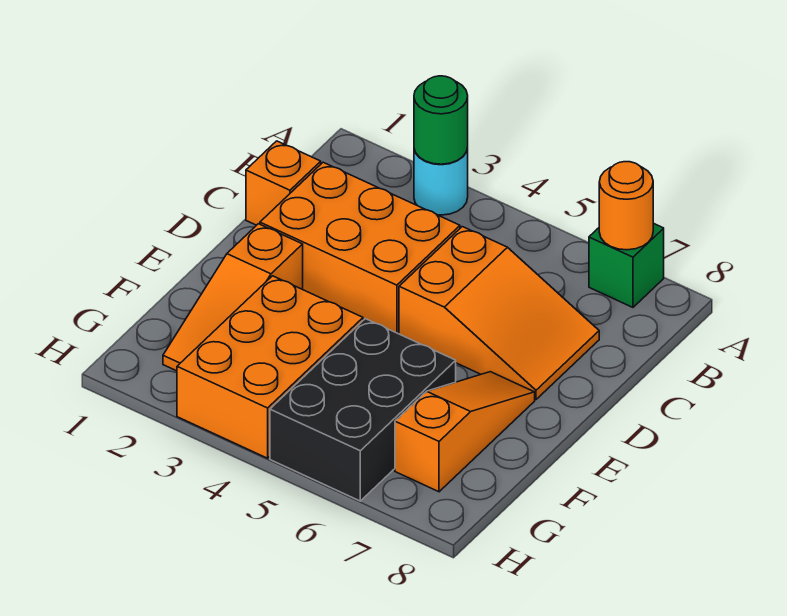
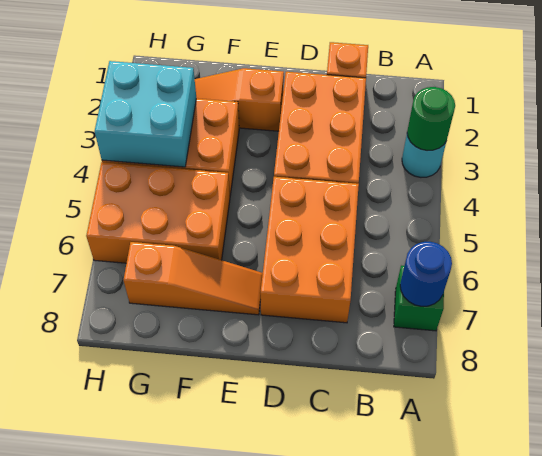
orange 1x1 round brick [599,162,653,250] -> blue 1x1 round brick [400,242,452,306]
orange 2x3 slope [399,227,599,400] -> orange 2x3 brick [260,177,359,323]
black 2x3 brick [270,319,456,501] -> orange 2x3 brick [86,162,230,263]
none -> cyan 2x2 brick [95,61,196,167]

